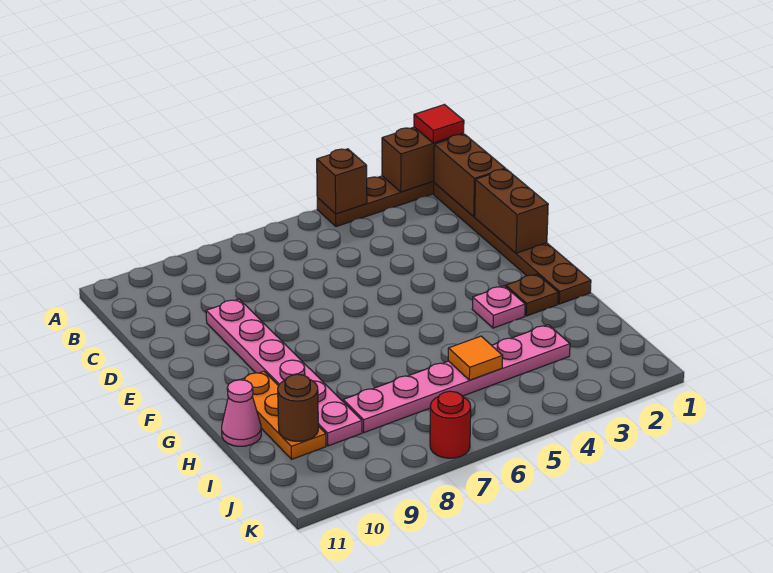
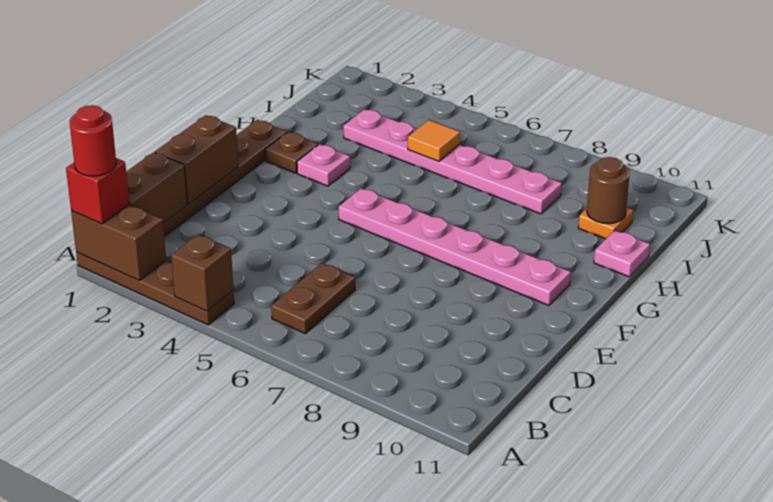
red 1x1 tile [414,105,464,143] -> red 1x1 brick [66,158,129,224]
none -> brown 1x2 plate [271,263,355,334]
pink 1x6 plate [206,299,362,446] -> pink 1x6 plate turned to [339,188,571,305]
orange 1x3 plate [241,371,326,459] -> orange 1x1 plate [578,207,633,239]
pink 1x1 cone [222,380,261,446] -> pink 1x1 plate [594,231,650,277]
red 1x1 round brick [430,391,471,458] -> red 1x1 round brick moved to [70,105,116,176]

